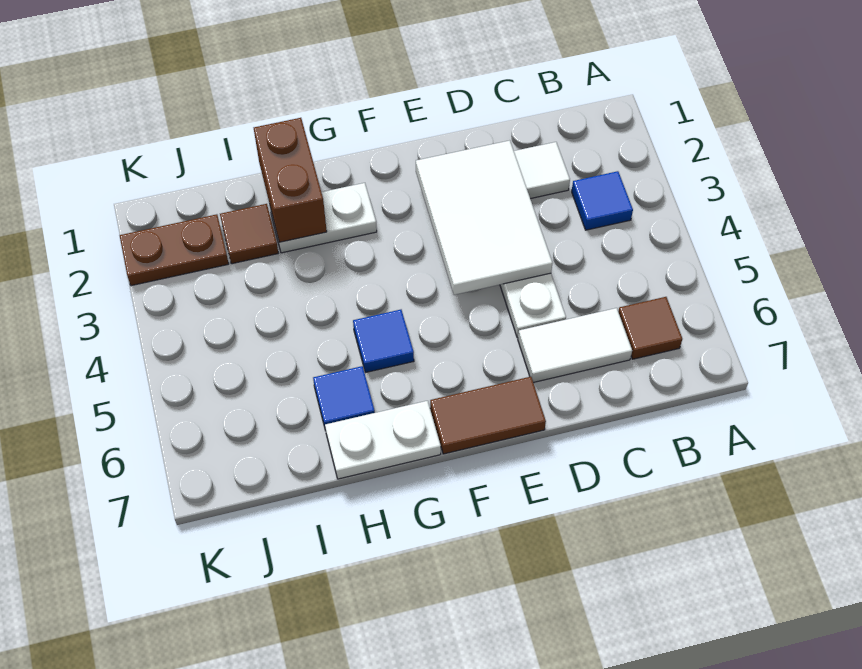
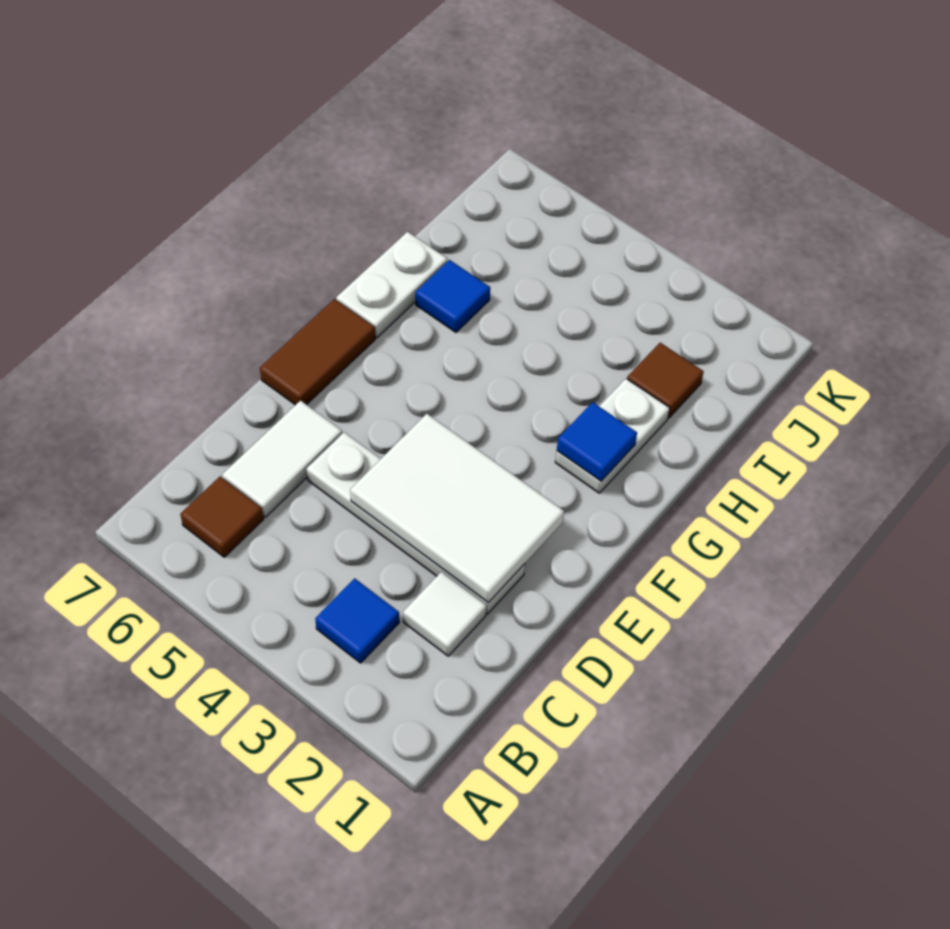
blue 1x1 tile [353,310,414,373] -> blue 1x1 tile moved to [557,402,637,481]
brown 1x2 brick [254,118,327,242] -> none
brown 1x2 plate [120,214,229,286] -> none

